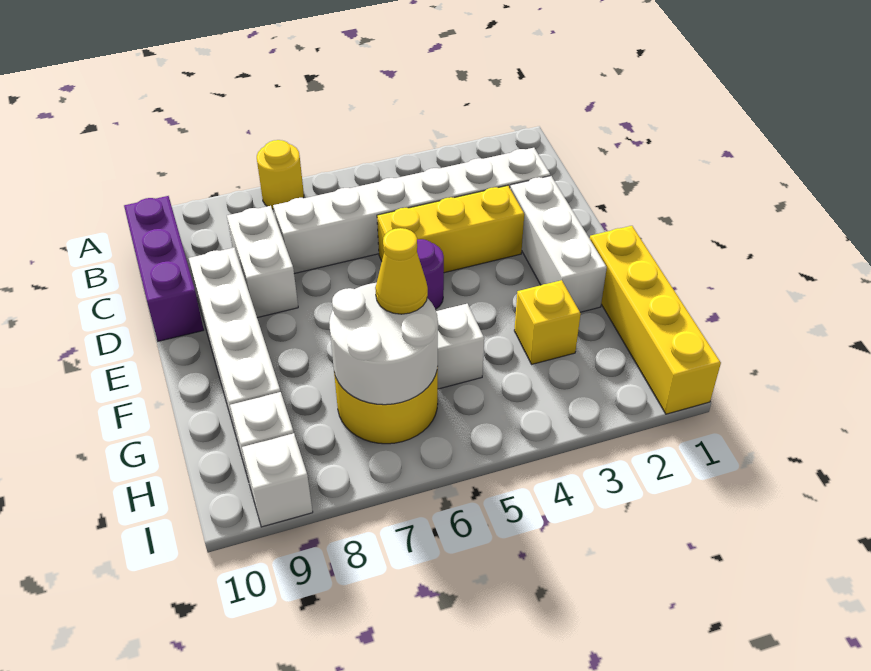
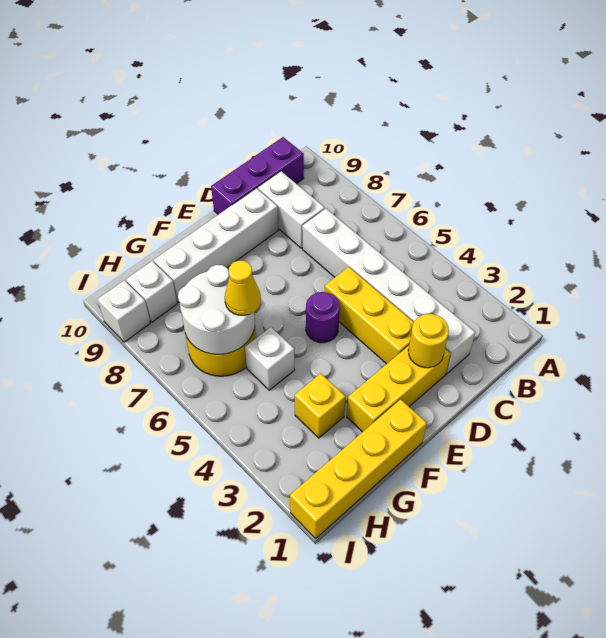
yellow 1x1 round brick [257,140,304,209] -> yellow 1x1 round brick moved to [408,314,449,368]
white 1x2 brick [227,206,298,318] -> white 1x2 brick turned to [258,171,325,248]
white 1x3 brick [510,176,607,312] -> yellow 1x3 brick [347,346,451,432]

